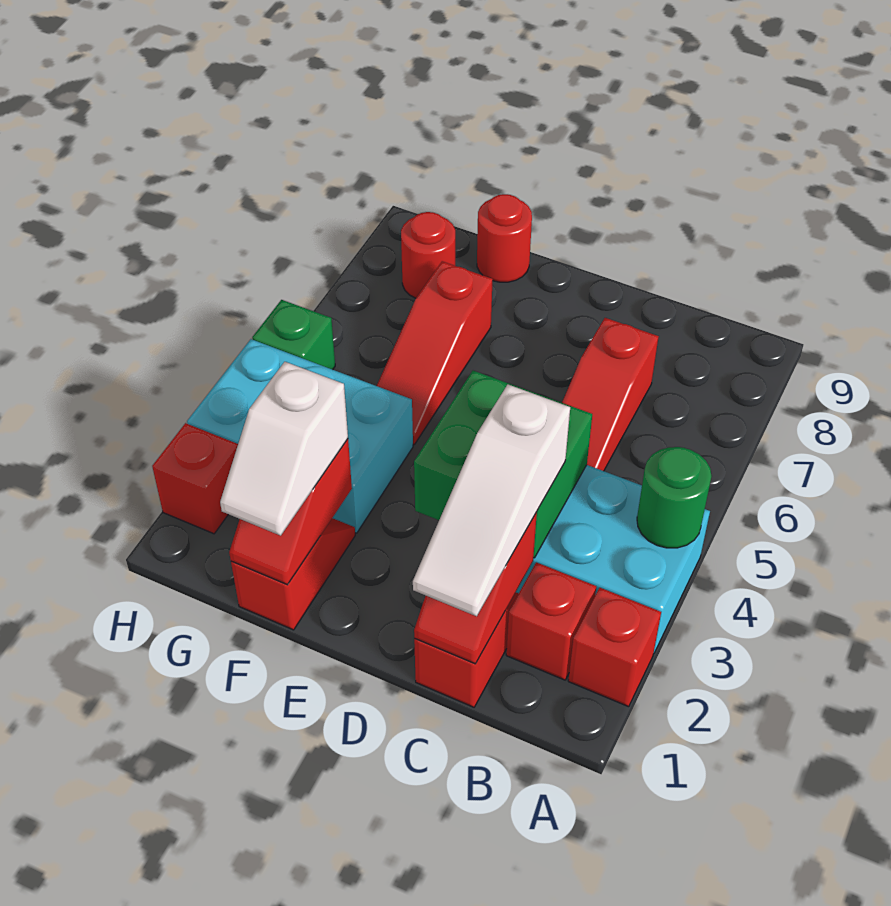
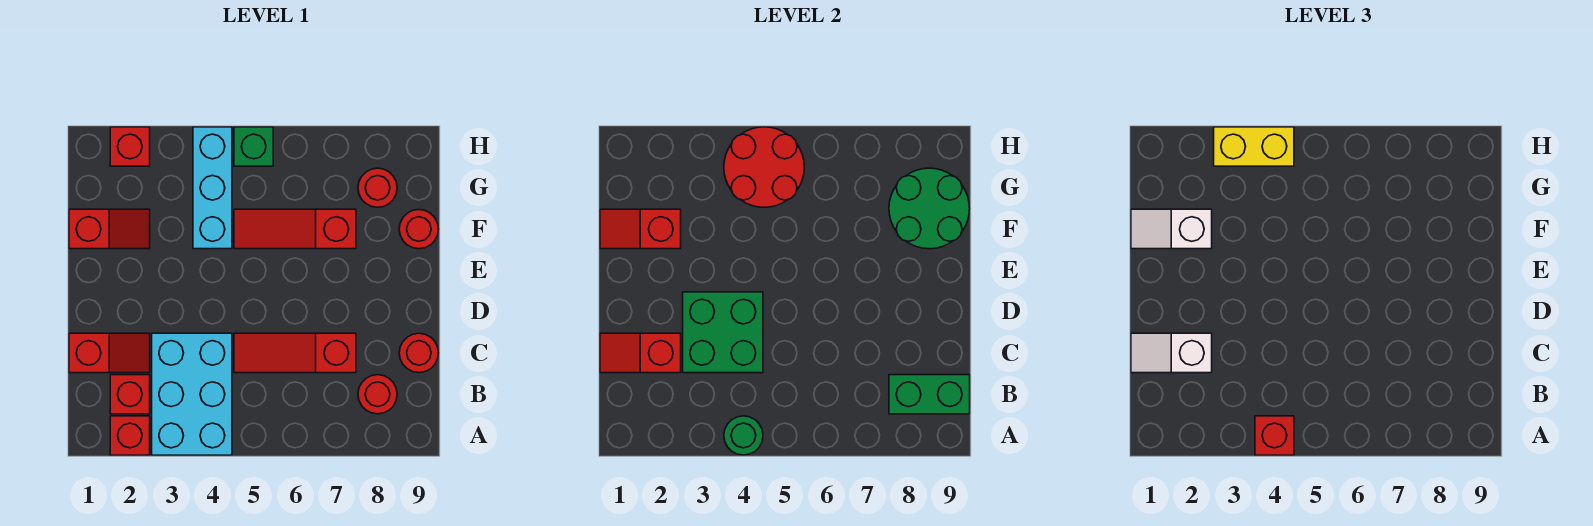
none -> red 1x1 brick [1255,416,1294,455]
none -> red 1x1 round brick [358,375,397,414]
none -> green 1x2 brick [889,375,970,414]
white 1x3 slope [413,385,570,616] -> white 1x2 slope [1131,333,1212,373]
none -> red 1x1 round brick [399,333,438,373]
cyan 2x3 brick [187,339,413,533] -> cyan 1x3 brick [193,127,232,249]
none -> green 2x2 round brick [889,168,970,249]
none -> red 2x2 round brick [724,127,804,207]
none -> yellow 1x2 brick [1214,127,1294,166]

